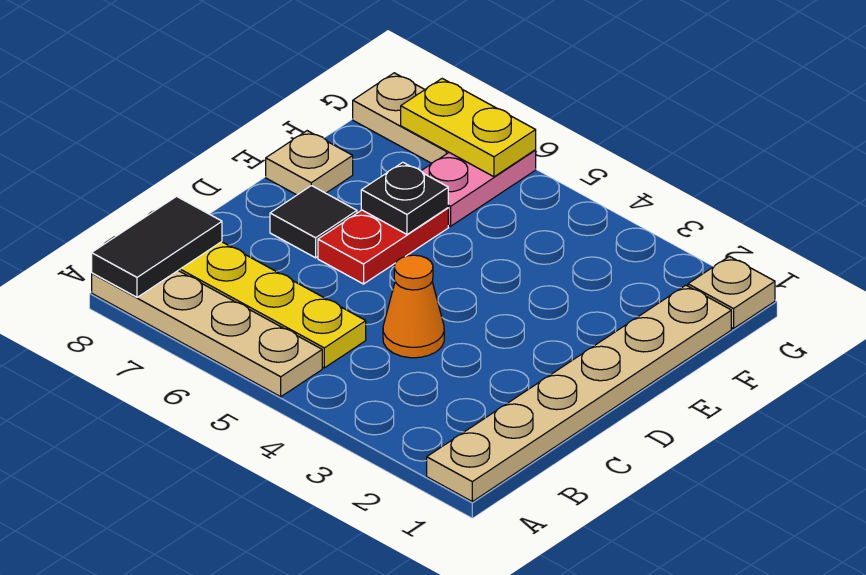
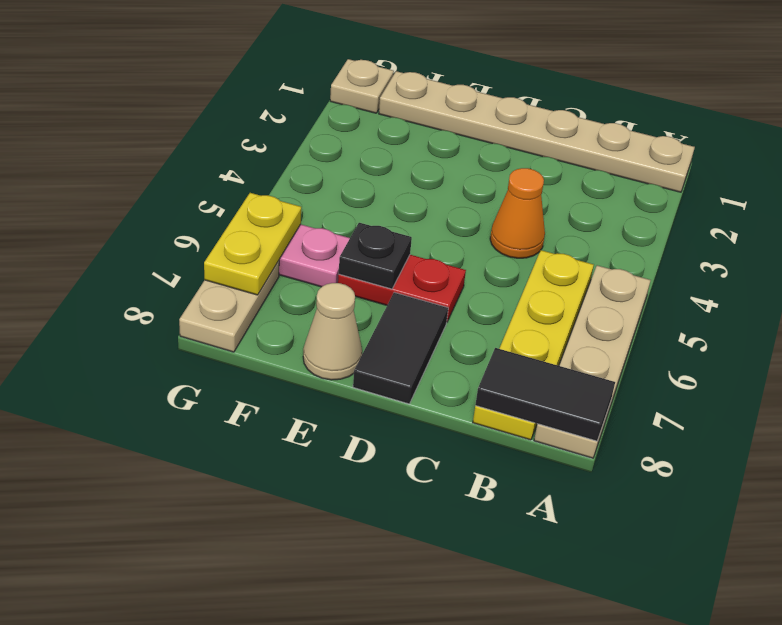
black 1x1 tile [270,186,357,258] -> black 1x2 tile [353,292,448,404]
tan 1x1 plate [266,131,353,195] -> tan 1x1 cone [303,283,362,380]

